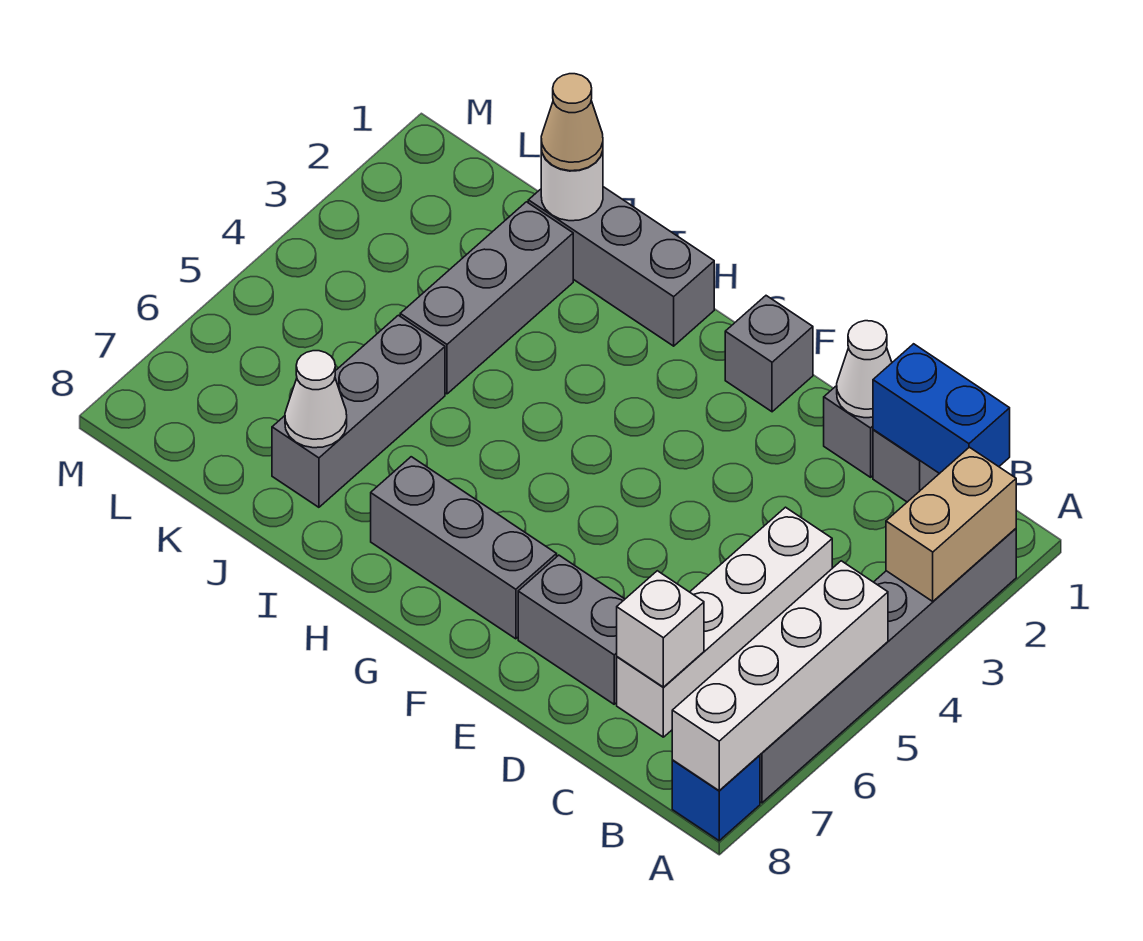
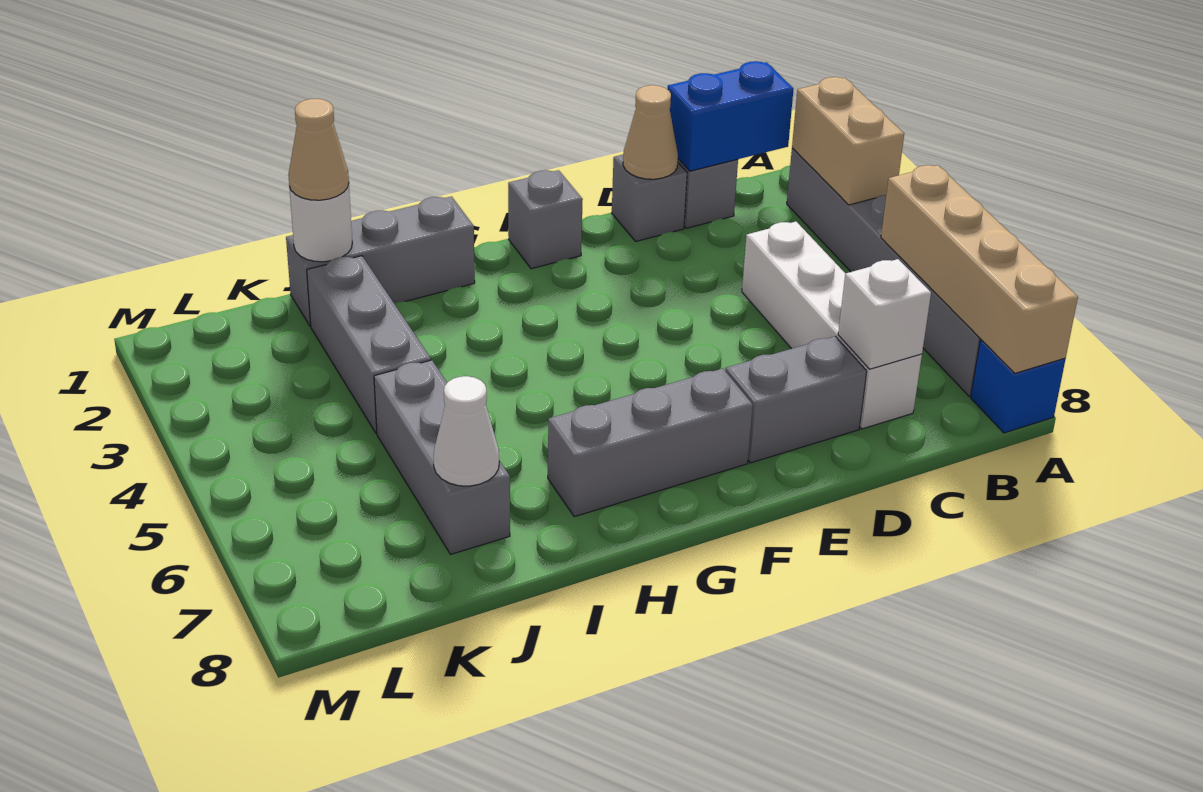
white 1x4 brick [672,561,888,791] -> tan 1x4 brick [881,165,1078,373]
white 1x1 cone [837,321,892,418] -> tan 1x1 cone [623,85,678,179]

